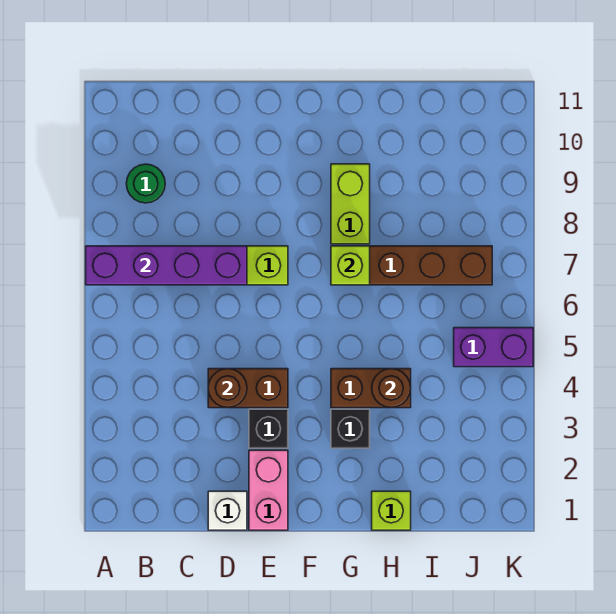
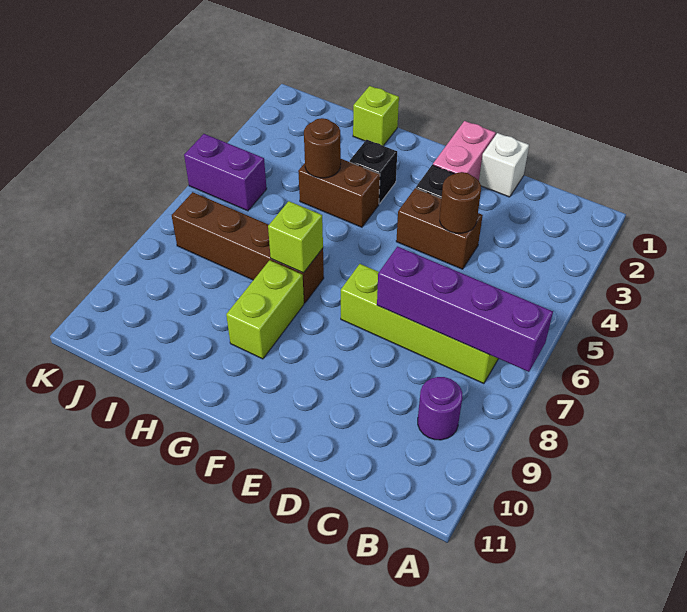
green 1x1 round brick [126,164,165,203] -> purple 1x1 round brick [418,377,462,440]

